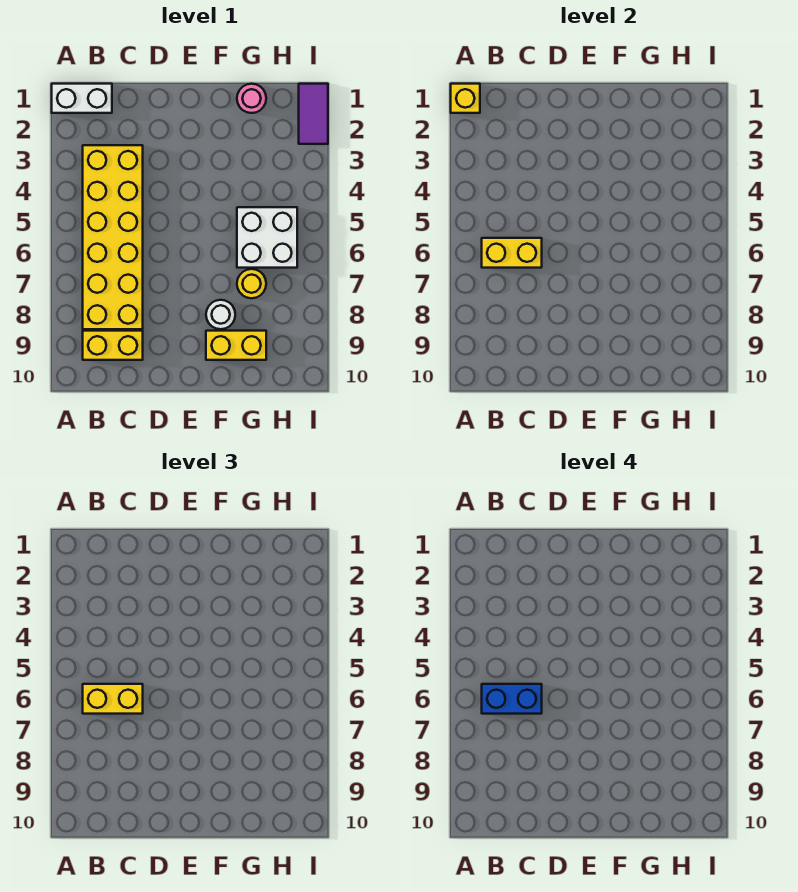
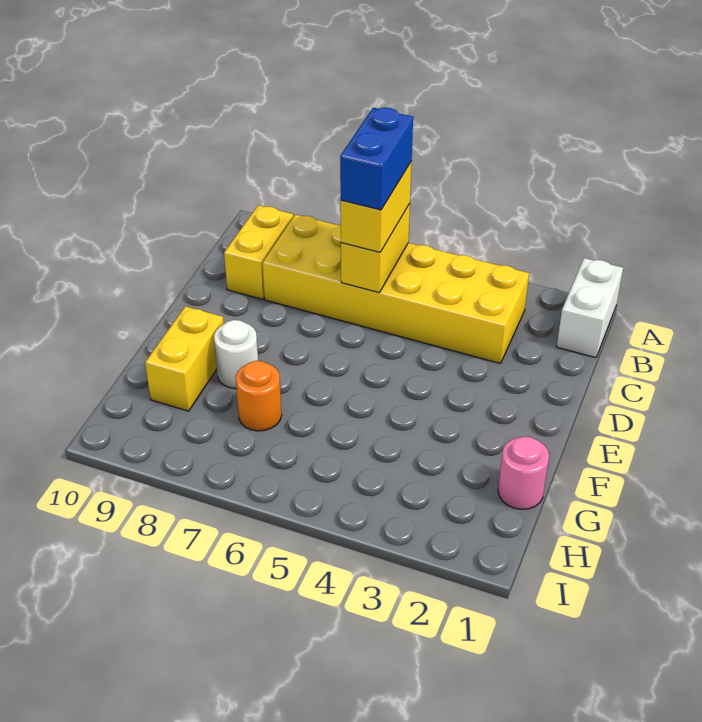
yellow 1x1 brick [451,84,480,113] -> none
white 2x2 brick [237,207,297,268] -> none
yellow 1x1 round brick [237,269,266,298] -> orange 1x1 round brick [236,361,282,431]
purple 1x2 tile [299,84,328,144] -> none

